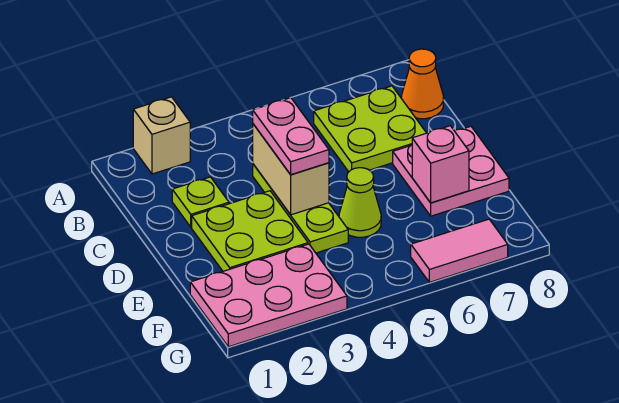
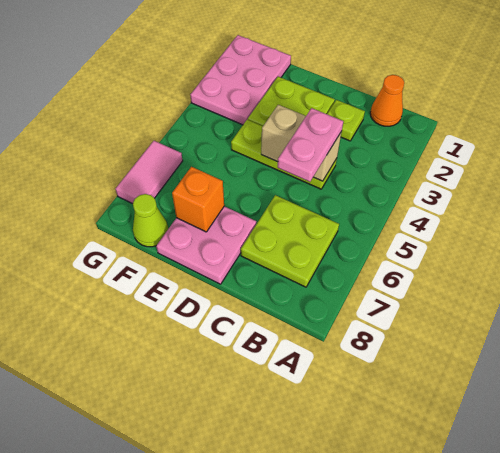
tan 1x1 brick [133,97,190,174] -> none
orange 1x1 cone [401,49,444,119] -> orange 1x1 cone moved to [370,75,404,126]
pink 1x2 plate [253,98,329,175] -> pink 1x2 plate turned to [278,108,343,182]
lime 1x1 cone [339,168,381,237] -> lime 1x1 cone moved to [133,194,168,247]
pink 1x1 brick [412,126,469,203] -> orange 1x1 brick [172,167,224,232]

